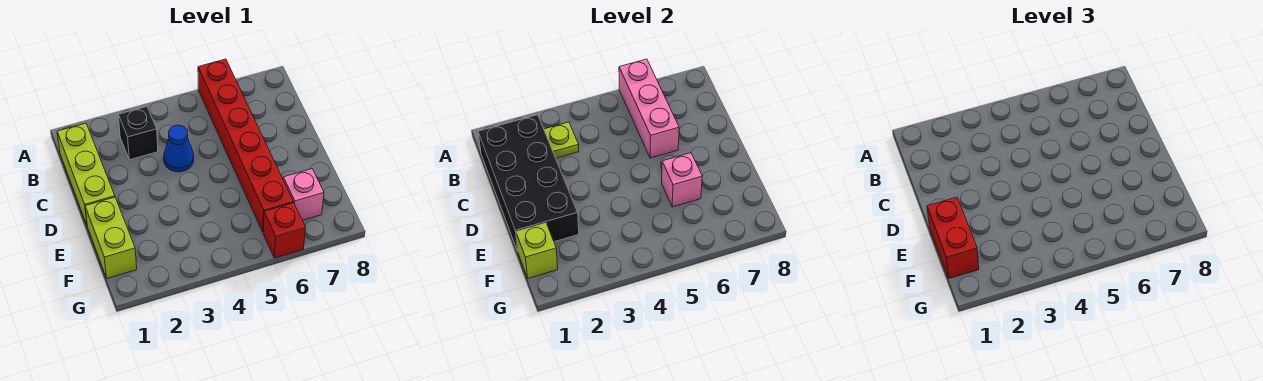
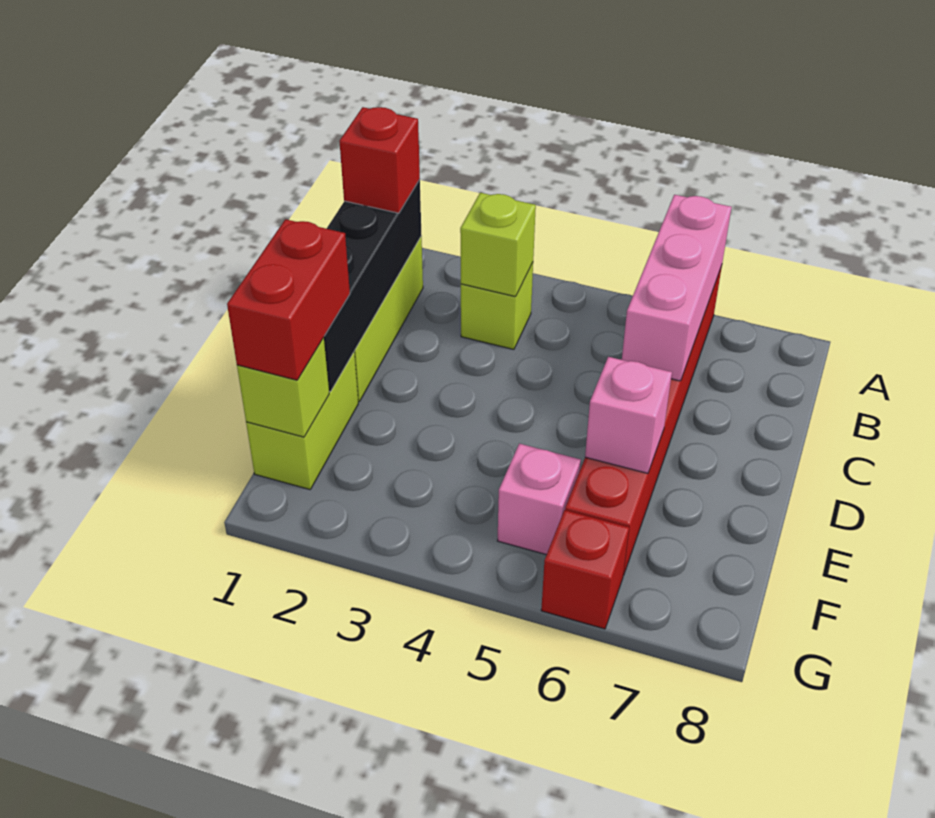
black 2x4 brick [478,115,579,251] -> black 1x4 brick [324,180,421,392]
none -> red 1x1 brick [339,107,420,213]
black 1x1 brick [118,107,158,160] -> lime 1x1 brick [461,263,533,349]
lime 1x1 plate [544,122,579,158] -> lime 1x1 brick [460,193,536,297]
blue 1x1 cone [164,125,194,172] -> none
pink 1x1 brick [283,169,324,220] -> pink 1x1 brick moved to [498,444,581,555]

